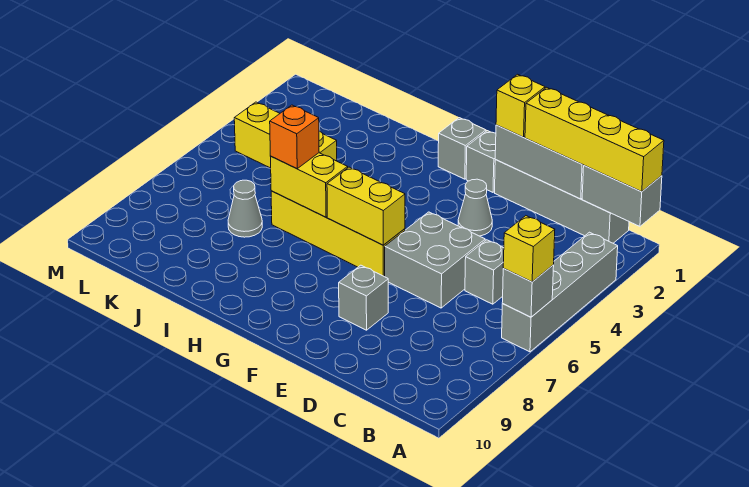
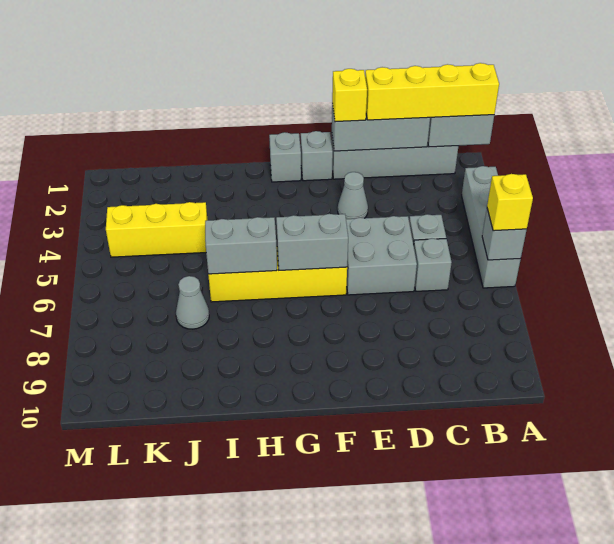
grey 1x1 brick [339,265,388,330] -> grey 1x1 brick moved to [414,239,452,291]
yellow 1x2 brick [327,167,405,245] -> grey 1x2 brick [276,214,348,270]
yellow 1x2 brick [270,153,348,217] -> grey 1x2 brick [205,217,277,274]
orange 1x1 brick [270,105,319,169] -> none

